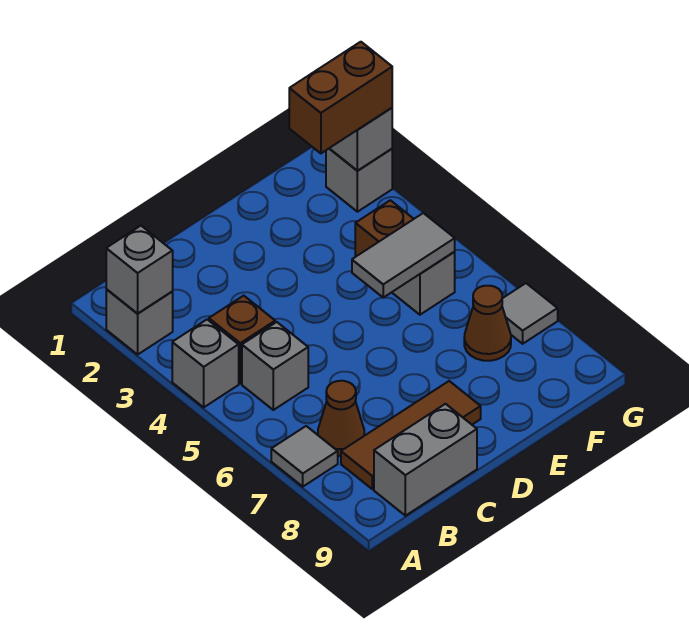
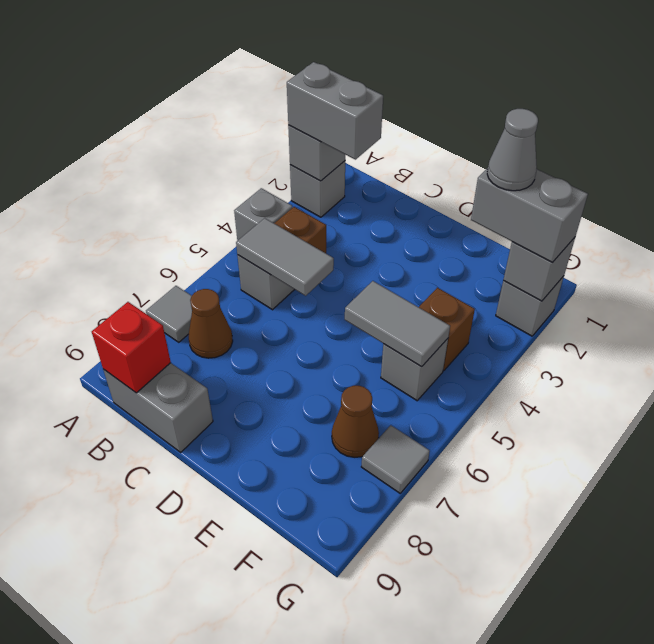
none -> grey 1x2 brick [287,62,383,160]
none -> grey 1x2 tile [236,218,334,296]
brown 1x3 tile [341,381,481,489] -> none
none -> red 1x1 brick [92,302,171,393]
brown 1x2 brick [289,42,392,153] -> grey 1x2 brick [471,168,588,262]
none -> grey 1x1 cone [487,109,538,191]

